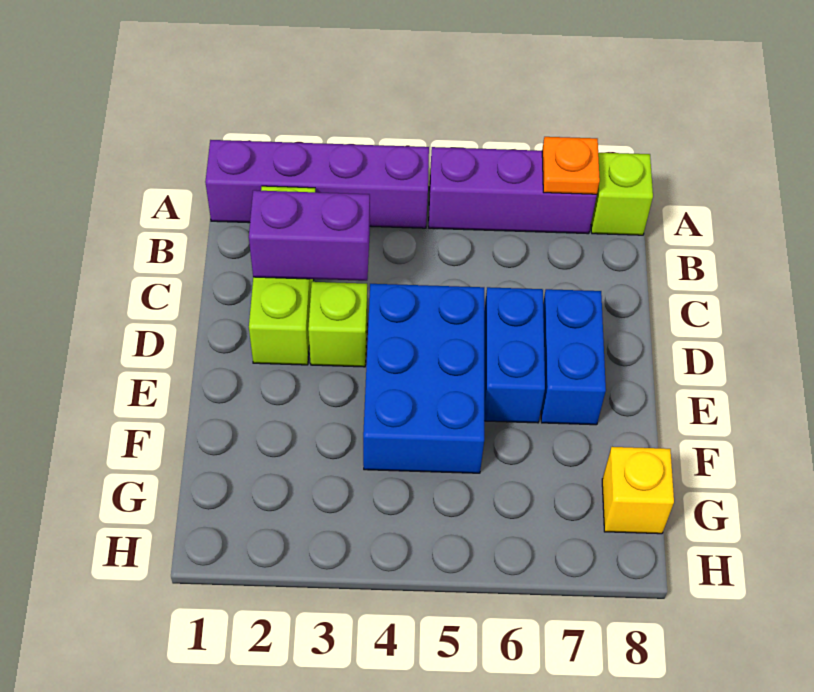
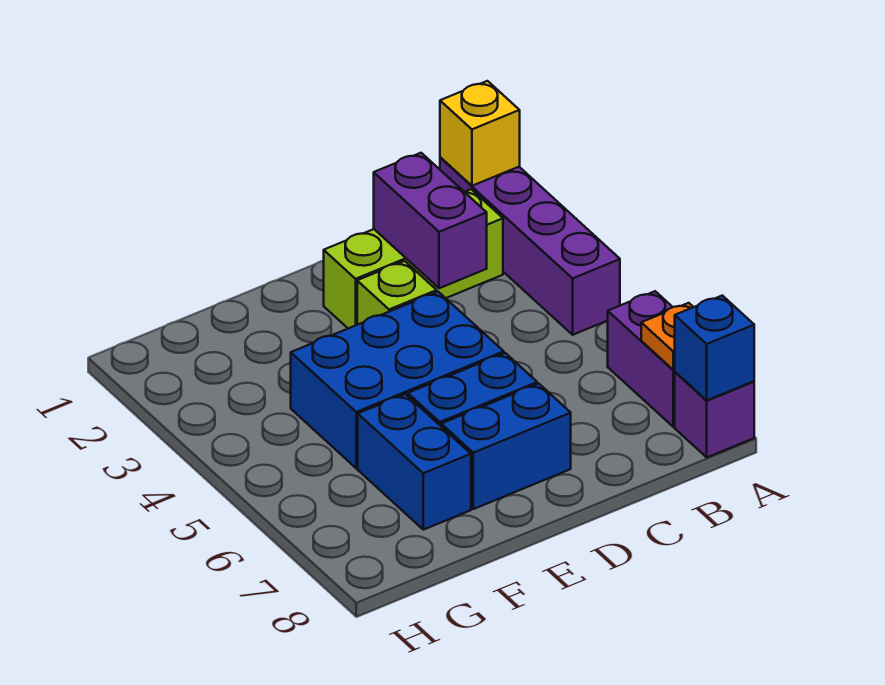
purple 1x3 brick [429,147,597,234] -> purple 1x2 brick [608,291,675,427]
lime 1x1 brick [591,153,653,235] -> purple 1x1 brick [675,372,754,457]
none -> blue 1x1 brick [675,295,754,400]
none -> blue 1x2 brick [358,394,471,530]
yellow 1x1 brick [602,447,674,534] -> yellow 1x1 brick moved to [440,81,520,186]

